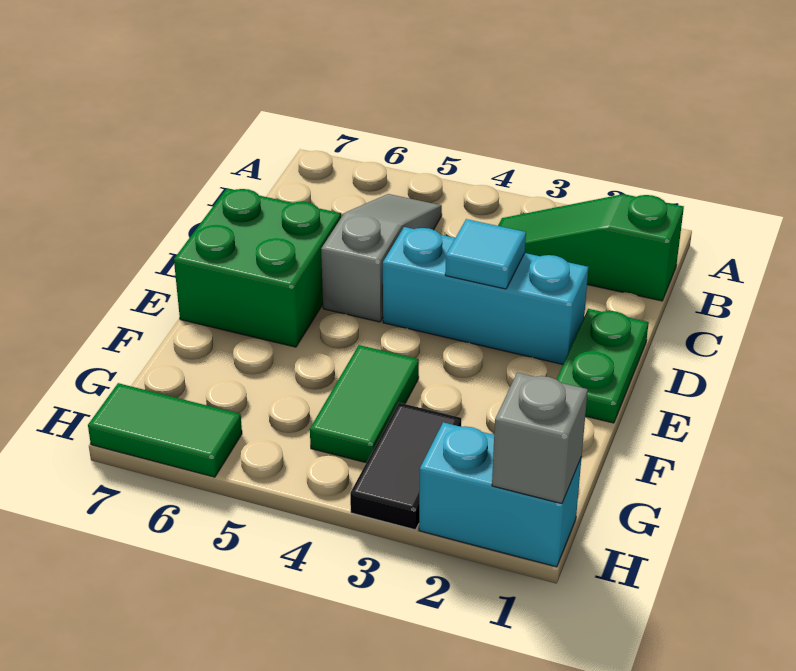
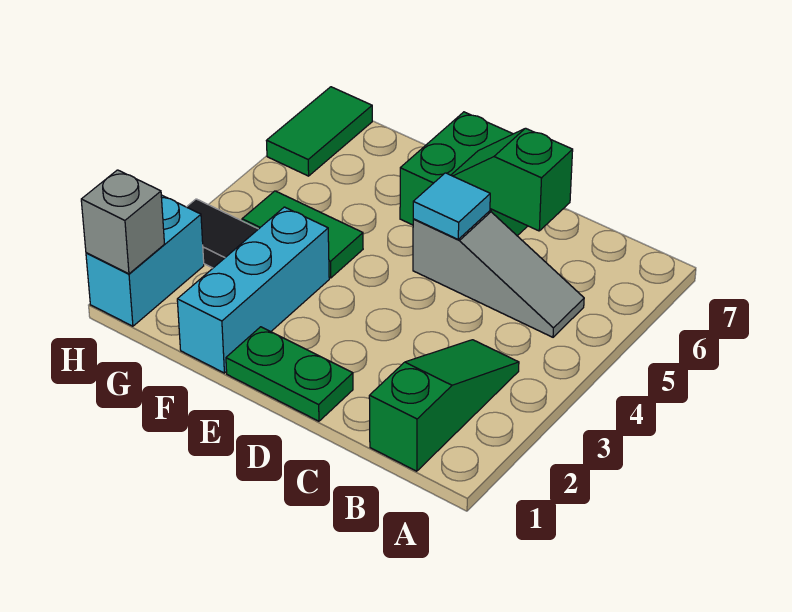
none -> green 1x2 slope [451,128,573,231]
cyan 1x3 brick [383,227,588,364] -> cyan 1x3 brick moved to [177,207,329,373]
cyan 1x1 tile [445,219,526,289] -> cyan 1x1 tile moved to [413,173,490,239]

